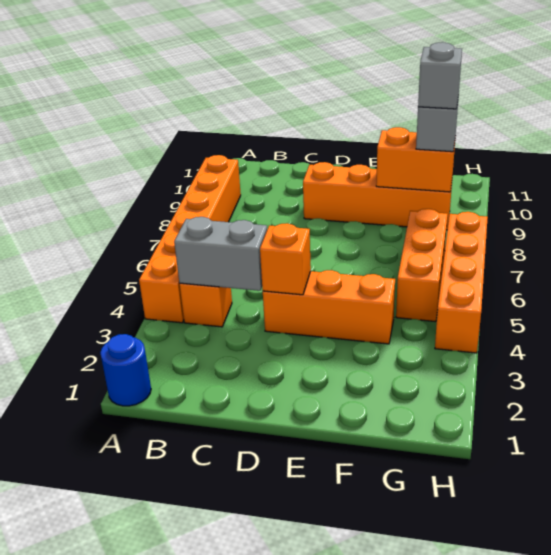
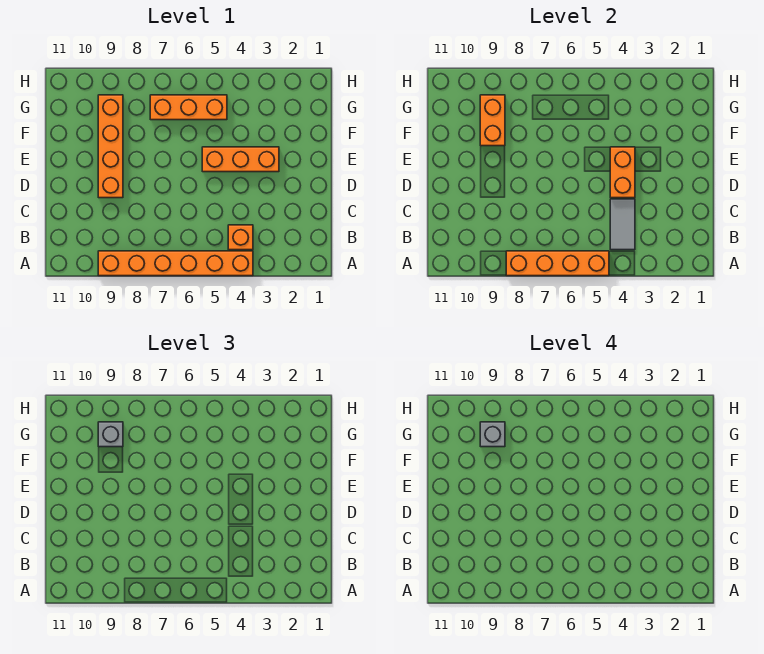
blue 1x1 round brick [100,334,151,406] -> none
grey 1x2 brick [174,217,267,291] -> grey 1x2 tile [610,199,635,250]
orange 1x3 brick [263,270,395,344] -> orange 1x3 brick turned to [202,147,279,172]
orange 1x1 brick [260,223,311,295] -> orange 1x2 brick [610,147,635,198]
orange 1x4 brick [435,212,488,353] -> orange 1x4 brick moved to [506,251,609,276]

